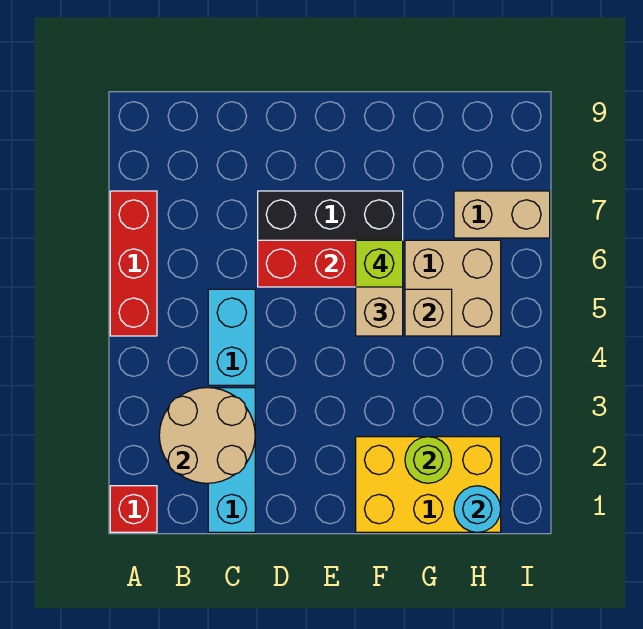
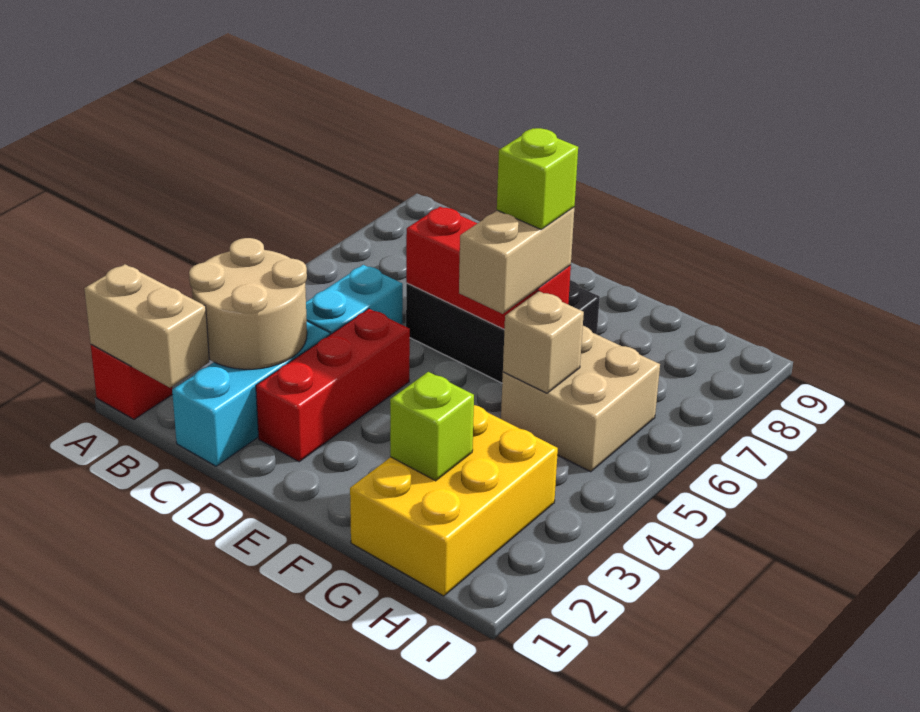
red 1x3 brick [110,191,157,336] -> red 1x3 brick moved to [256,309,410,462]
yellow 2x3 brick [356,437,501,532] -> yellow 2x3 brick turned to [350,405,558,596]
lime 1x1 round brick [405,437,452,483] -> lime 1x1 brick [390,372,474,481]
cyan 1x1 round brick [454,486,501,532] -> none
tan 1x2 brick [454,191,550,238] -> tan 1x2 brick moved to [84,264,209,388]

